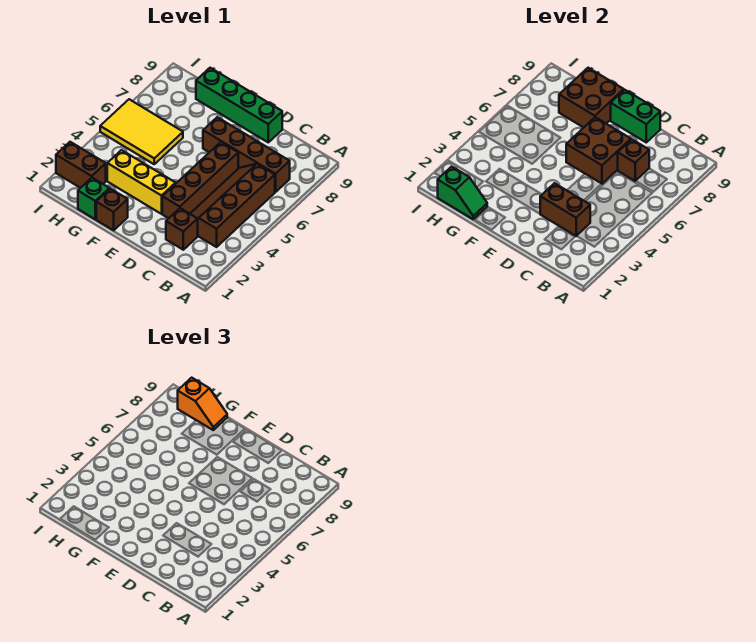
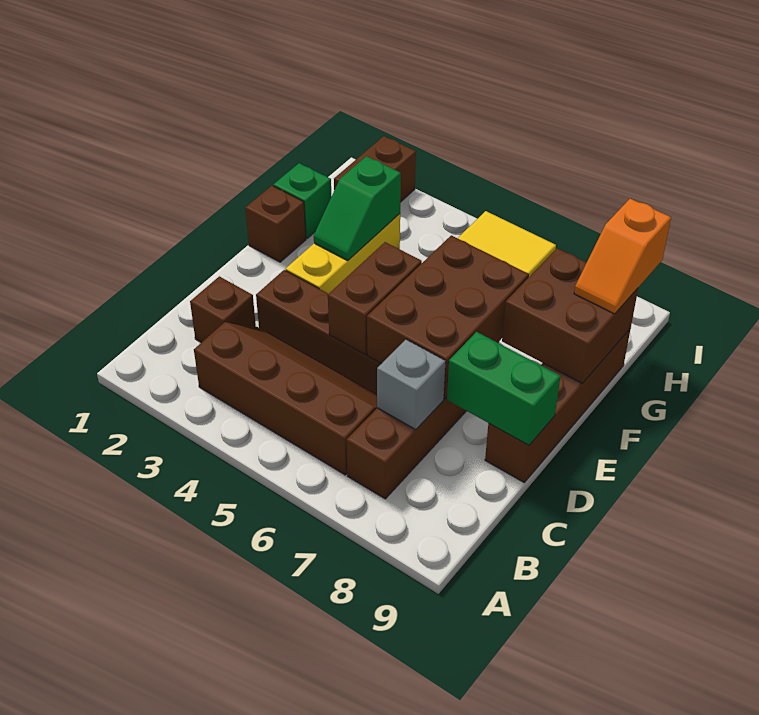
brown 1x2 brick [540,183,590,236] -> brown 1x2 brick moved to [328,242,422,355]
brown 1x1 brick [618,139,649,181] -> grey 1x1 brick [377,339,446,430]
brown 2x2 brick [566,117,631,184] -> brown 2x3 brick [367,235,529,399]
green 1x4 brick [196,68,282,142] -> brown 1x4 brick [485,328,631,482]
green 1x2 brick [611,90,660,142] -> green 1x2 brick turned to [447,332,561,445]
green 1x2 slope [438,167,487,219] -> green 1x2 slope moved to [314,156,401,261]

